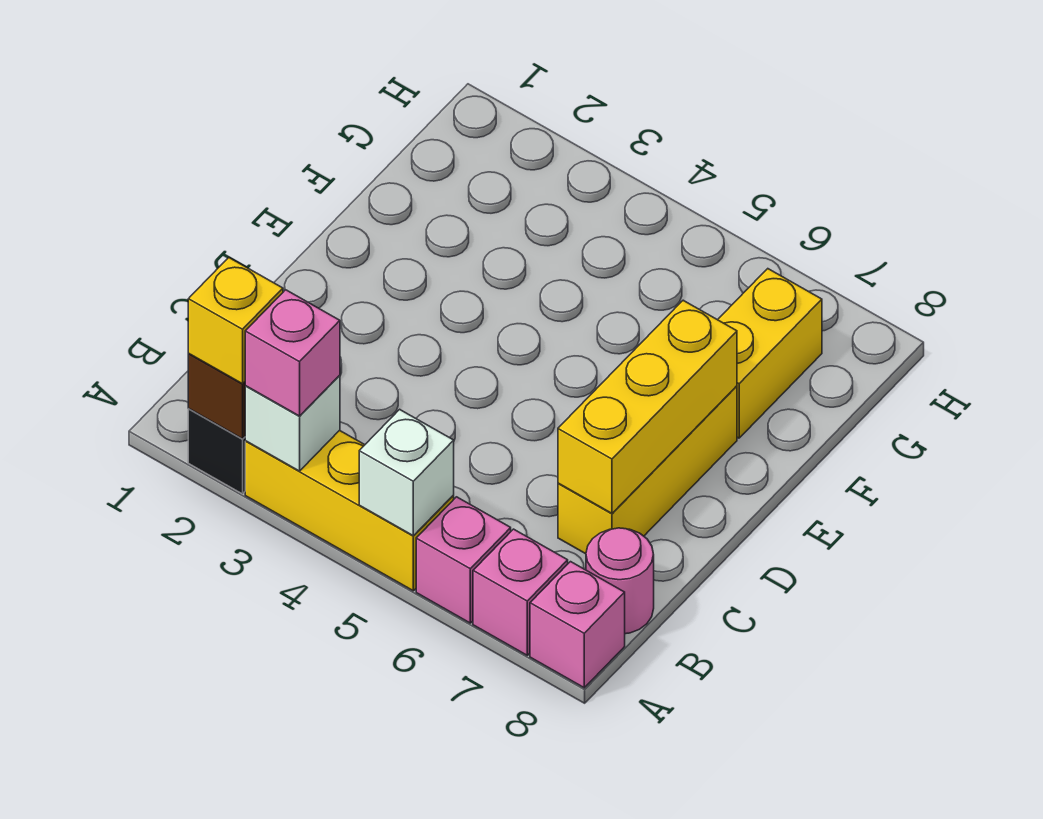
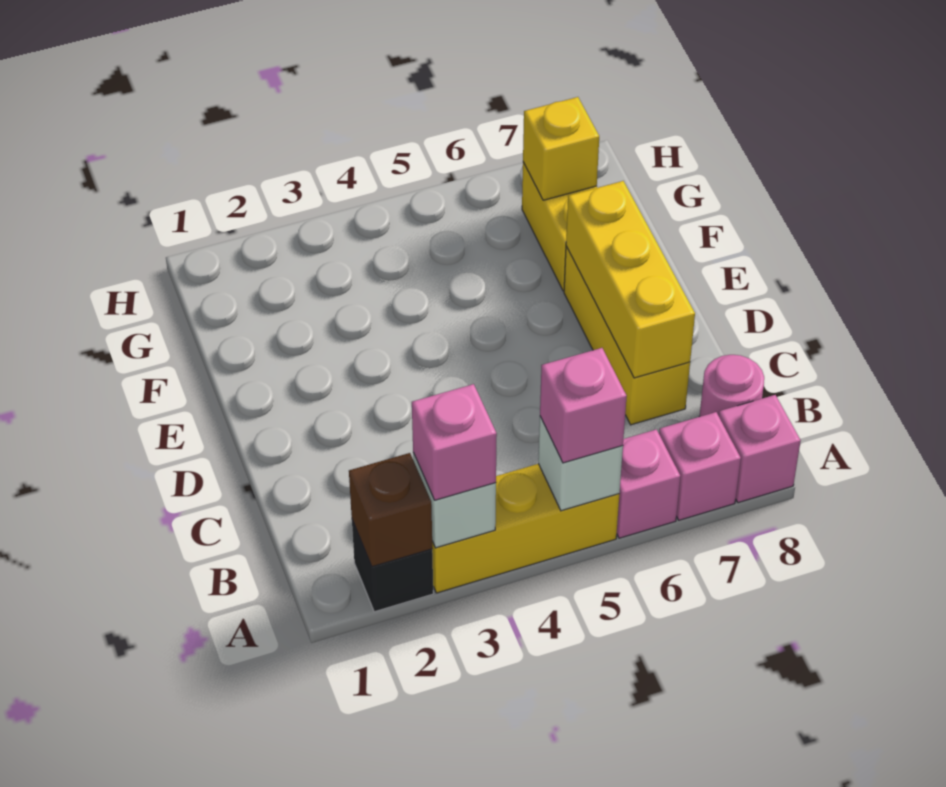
yellow 1x1 brick [188,258,283,384] -> yellow 1x1 brick moved to [523,97,599,200]
none -> pink 1x1 brick [540,348,627,463]

